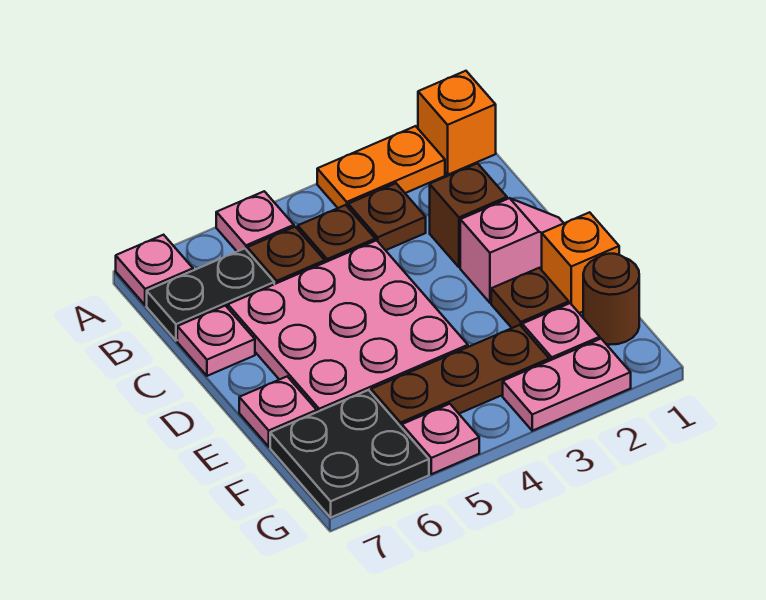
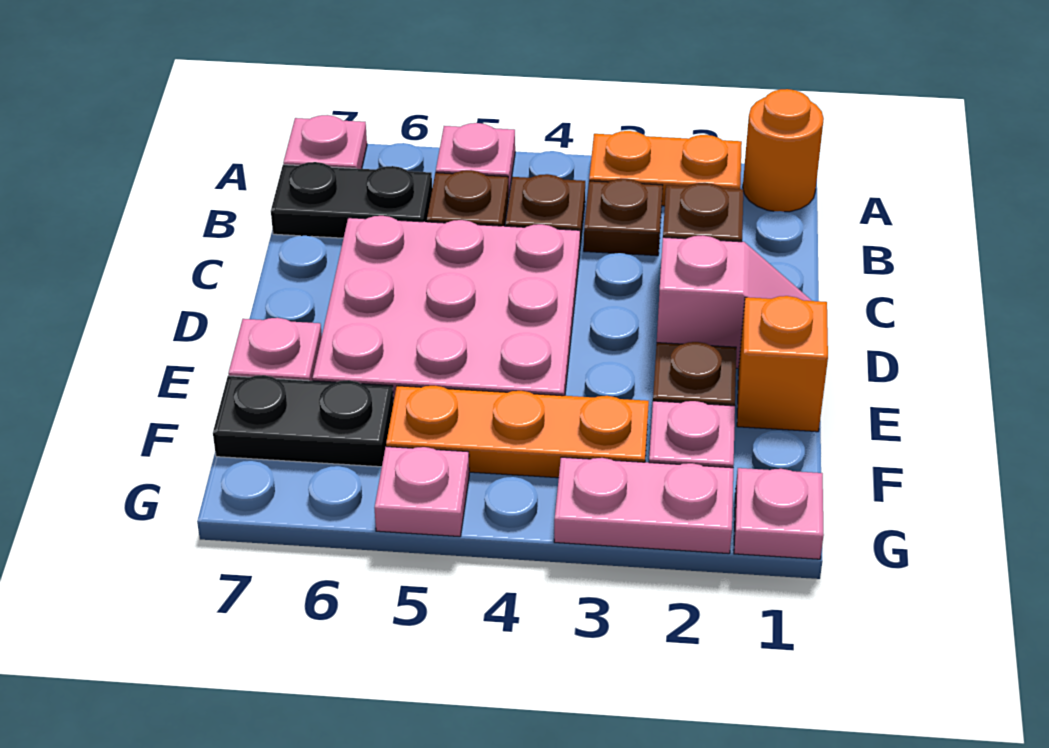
orange 1x1 brick [418,71,496,175] -> orange 1x1 round brick [743,89,824,212]
pink 1x1 plate [177,306,255,376] -> pink 1x1 plate moved to [734,468,824,559]
brown 1x1 round brick [583,254,639,345] -> none
brown 1x3 plate [371,325,549,428] -> orange 1x3 plate [386,386,649,478]
black 2x2 plate [270,390,429,517] -> black 1x2 plate [213,375,393,467]

